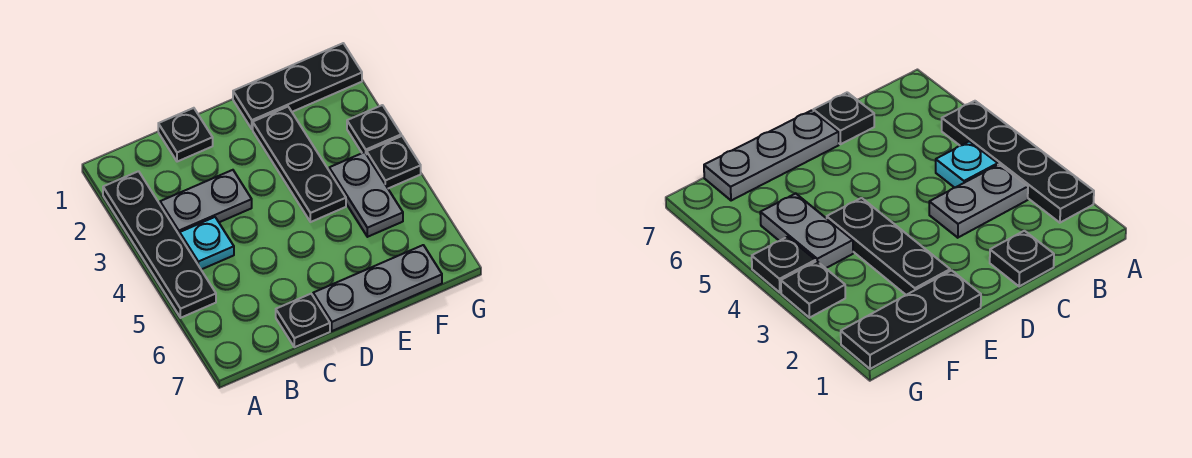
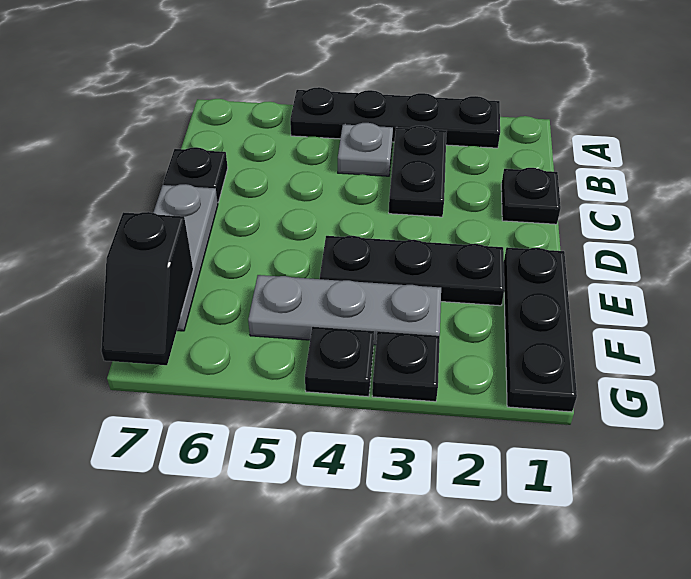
grey 1x2 plate [160,170,252,235] -> black 1x2 plate [389,126,447,217]
cyan 1x1 plate [180,217,234,269] -> grey 1x1 plate [338,123,393,176]
grey 1x2 plate [329,152,403,237] -> grey 1x3 plate [248,275,441,345]
none -> black 1x2 slope [101,212,193,365]

